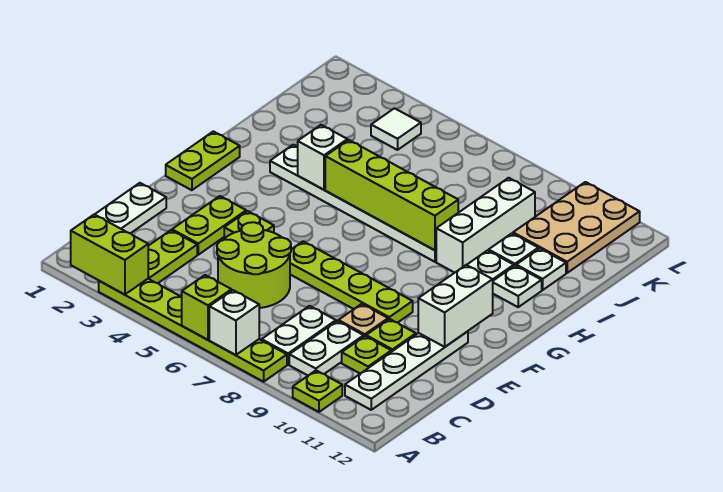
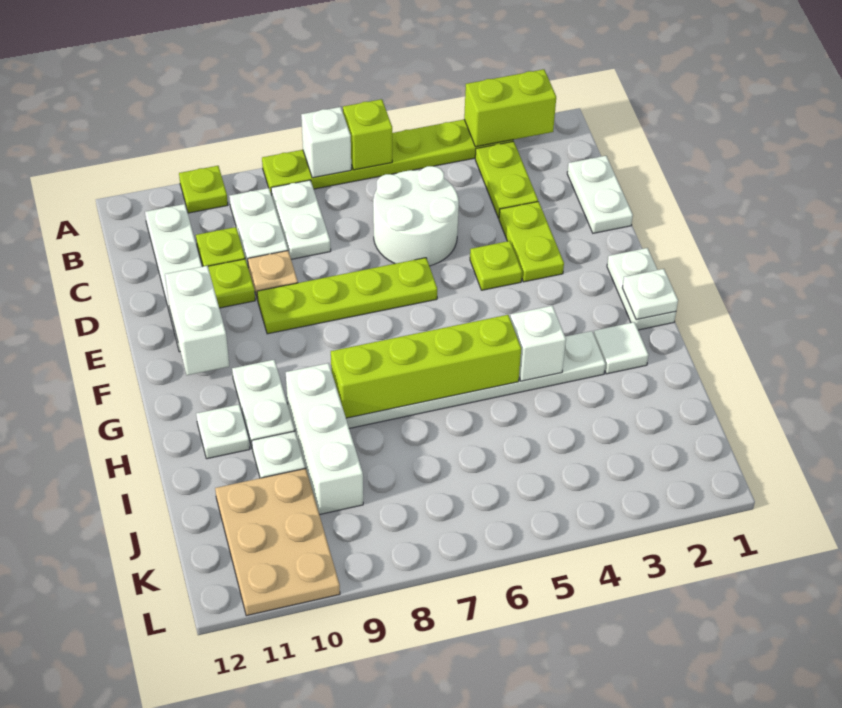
lime 2x2 round brick [217,222,291,308] -> white 2x2 round brick [373,166,459,266]
lime 1x2 plate [166,131,240,190] -> white 1x2 plate [607,248,676,330]
white 1x1 plate [516,248,566,290] -> white 1x1 plate moved to [622,269,678,320]
white 1x1 tile [371,108,421,150] -> white 1x1 tile moved to [594,322,649,374]

